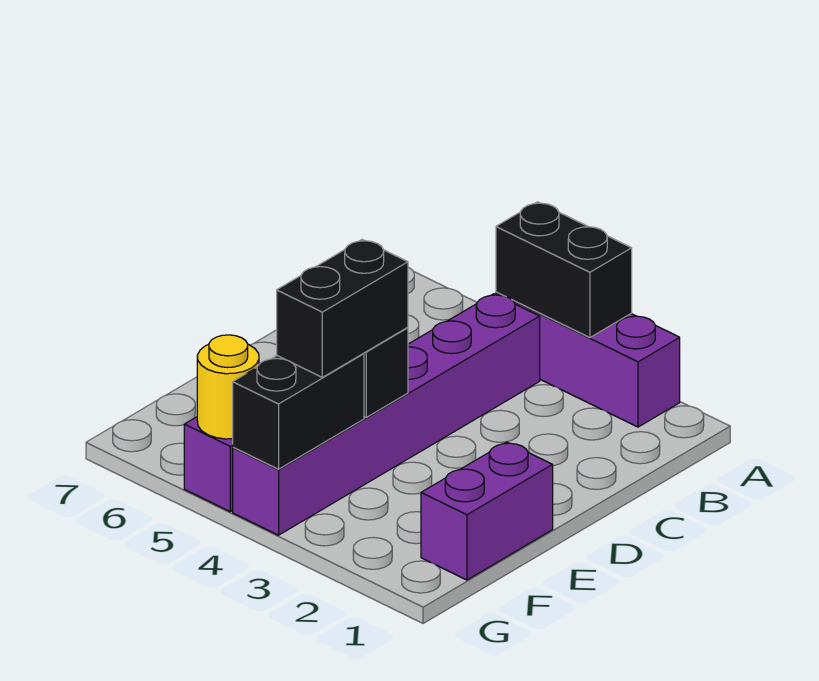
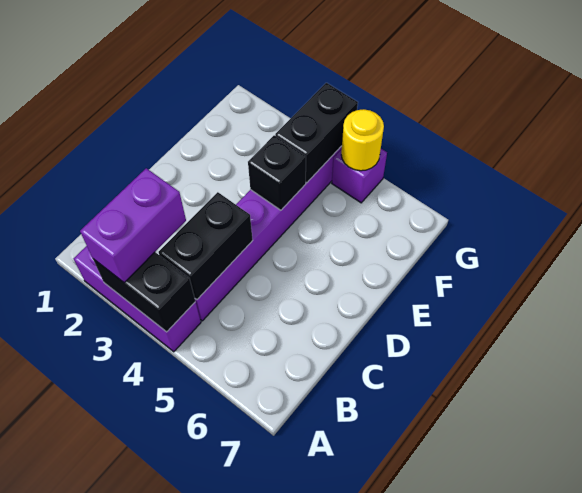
purple 1x2 brick [421,442,553,580] -> purple 1x2 brick moved to [80,168,186,283]
black 1x2 brick [277,240,408,377] -> black 1x2 brick moved to [159,192,253,300]

